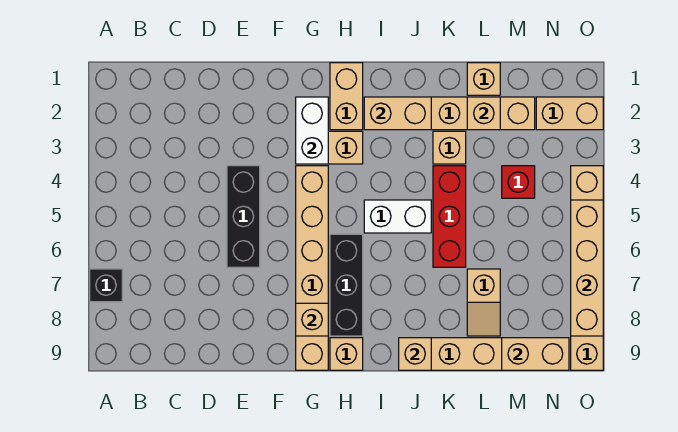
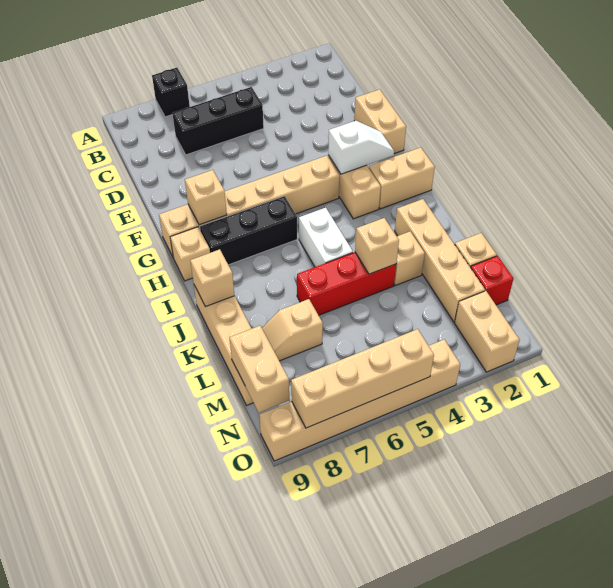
black 1x3 brick [227,166,260,267] -> black 1x3 brick moved to [173,87,264,155]
white 1x2 brick [296,97,328,164] -> white 1x2 slope [328,121,394,174]
tan 1x2 brick [364,97,431,130] -> tan 1x2 brick moved to [354,89,406,154]
tan 1x1 brick [467,97,500,130] -> tan 1x1 brick moved to [355,218,399,274]
red 1x1 brick [502,166,535,198] -> red 1x1 brick moved to [471,256,513,305]

